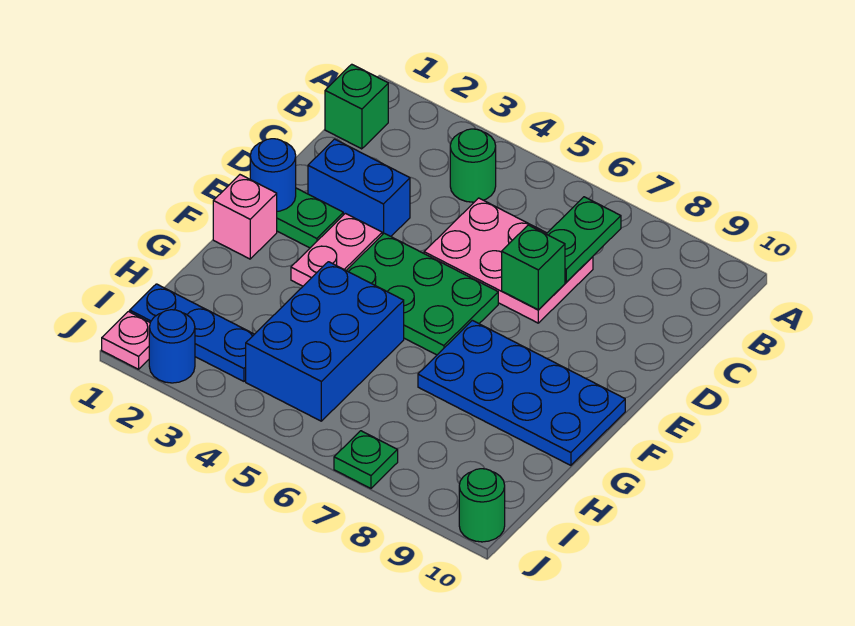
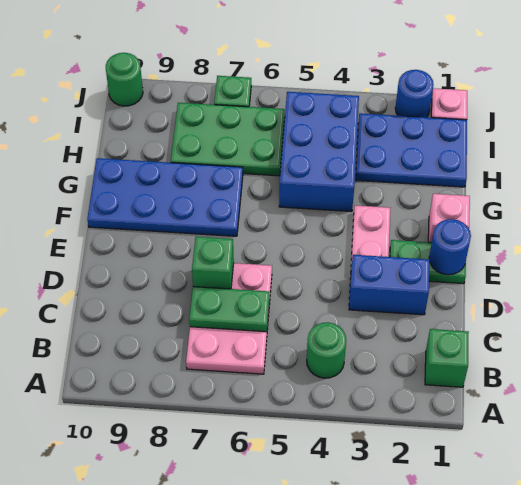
green 1x2 plate [547,197,621,282] -> green 1x2 plate turned to [189,287,269,332]
pink 2x3 plate [424,198,593,323] -> pink 2x3 plate turned to [186,263,272,374]
green 2x3 plate [346,233,498,355] -> green 2x3 plate moved to [171,103,285,176]
blue 1x3 plate [130,284,254,381] -> blue 2x3 plate [356,113,467,187]

